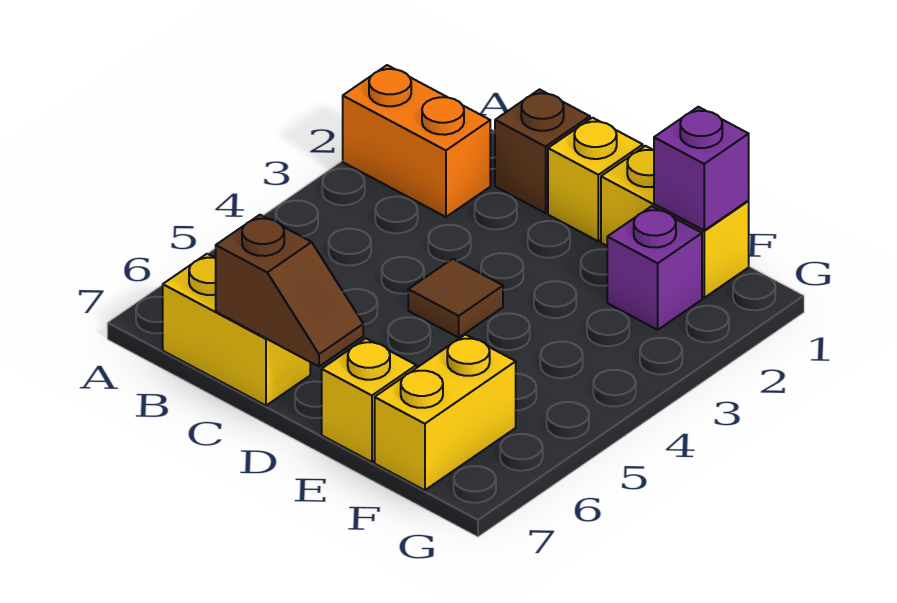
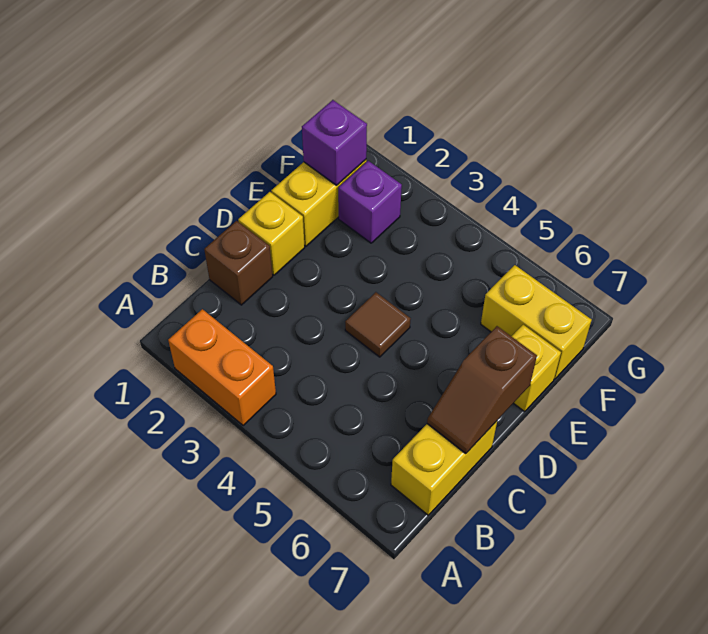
orange 1x2 brick [343,65,490,217] -> orange 1x2 brick turned to [168,309,276,426]
brown 1x2 slope [216,215,363,366] -> brown 1x2 slope turned to [427,326,537,454]

